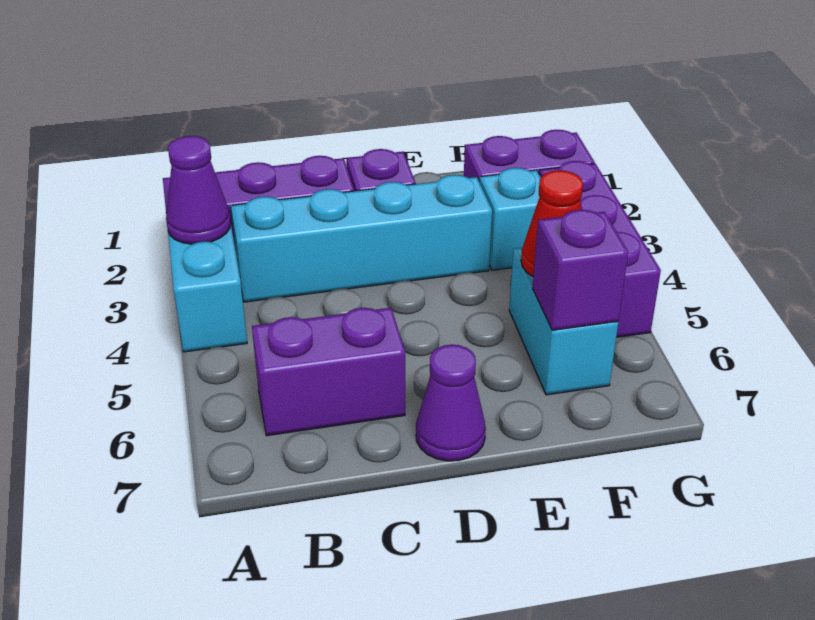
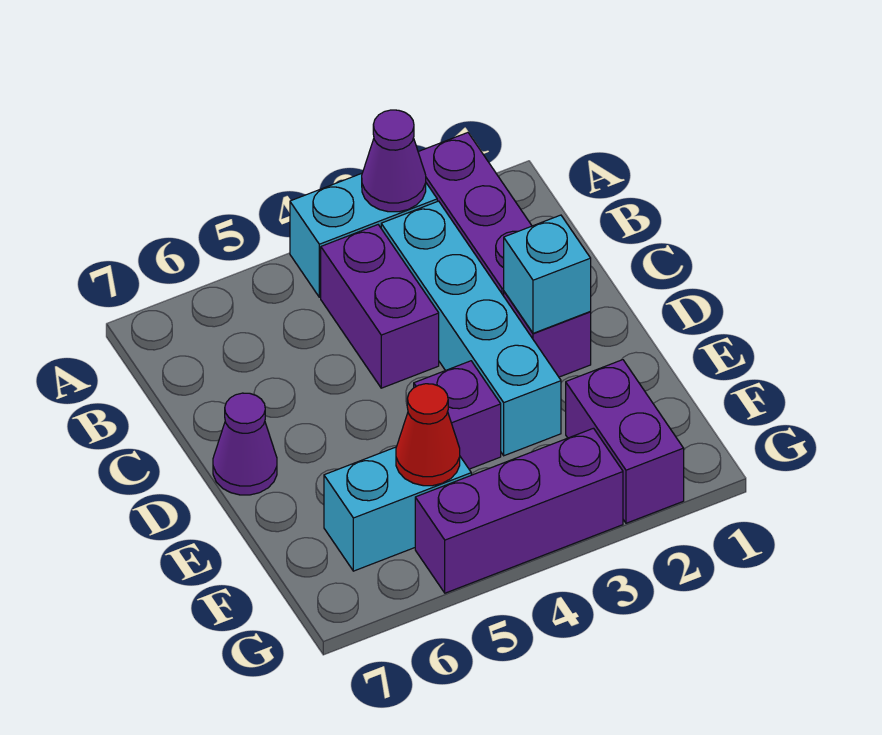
purple 1x2 brick [252,308,405,436] -> purple 1x2 brick moved to [321,225,439,388]
cyan 1x1 brick [480,168,541,270] -> cyan 1x1 brick moved to [504,215,591,333]
purple 1x1 brick [533,210,628,330] -> purple 1x1 brick moved to [414,361,501,469]

